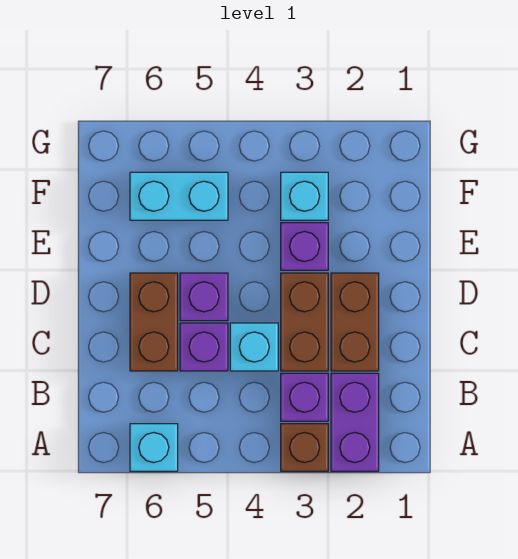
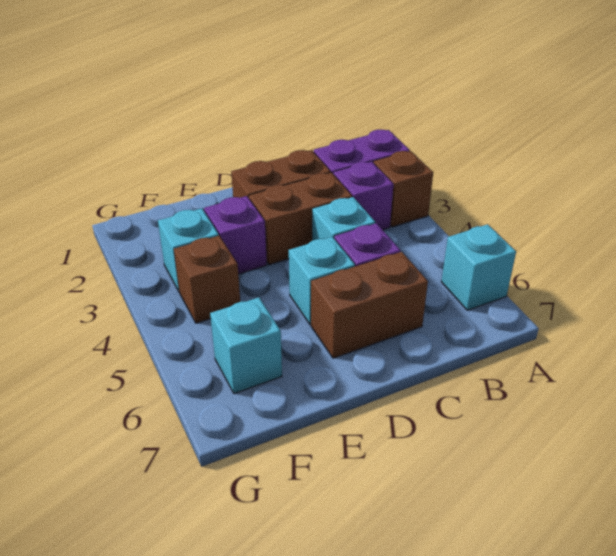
purple 1x1 brick [180,273,228,321] -> cyan 1x1 brick [289,237,355,324]
none -> brown 1x1 brick [174,236,240,323]
cyan 1x2 brick [130,172,228,220] -> cyan 1x1 brick [210,297,282,394]

